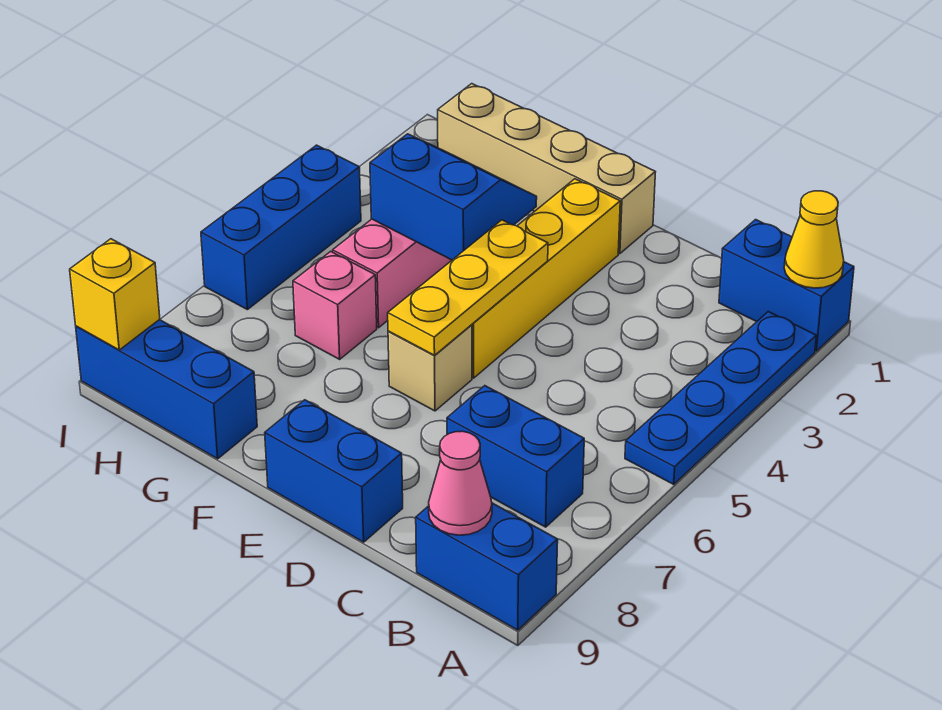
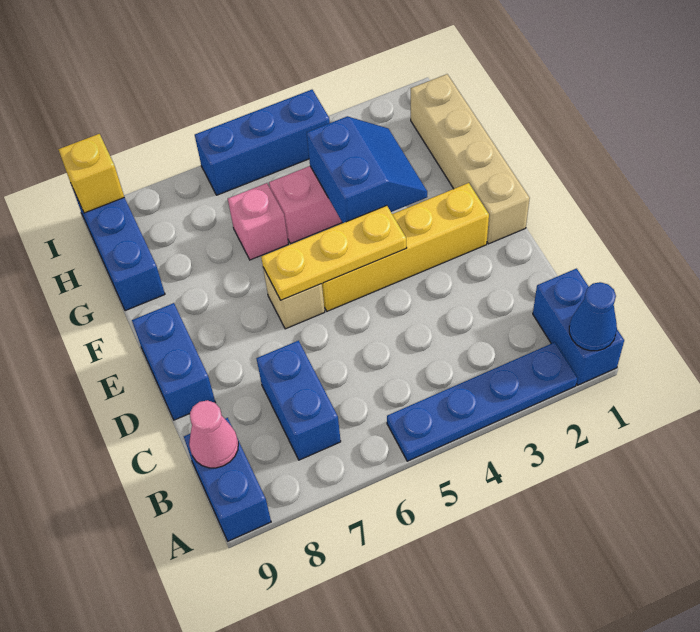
yellow 1x1 cone [784,191,844,288] -> blue 1x1 cone [569,282,617,351]

